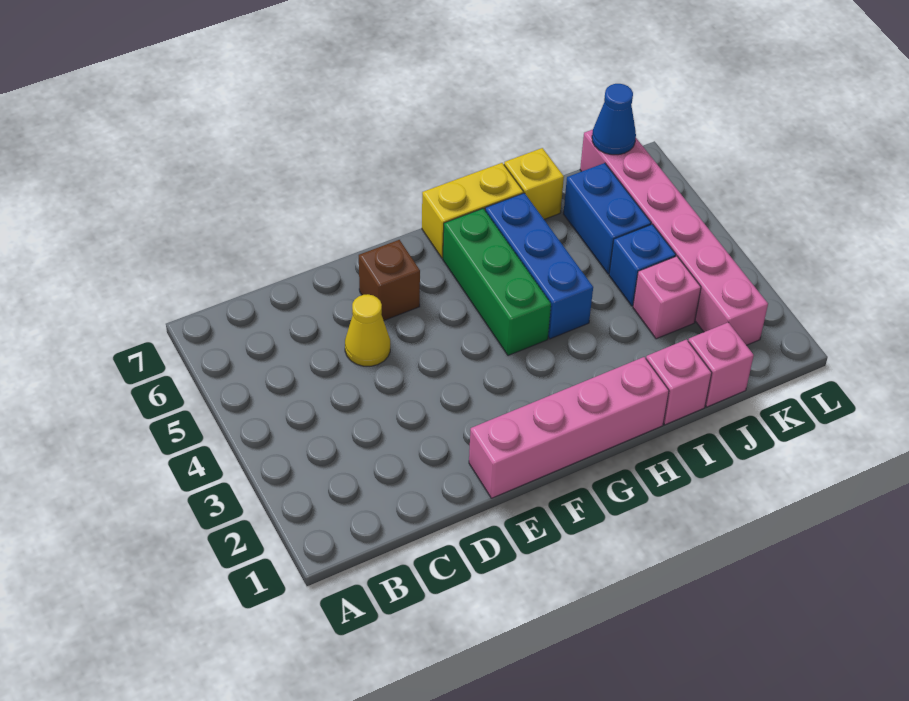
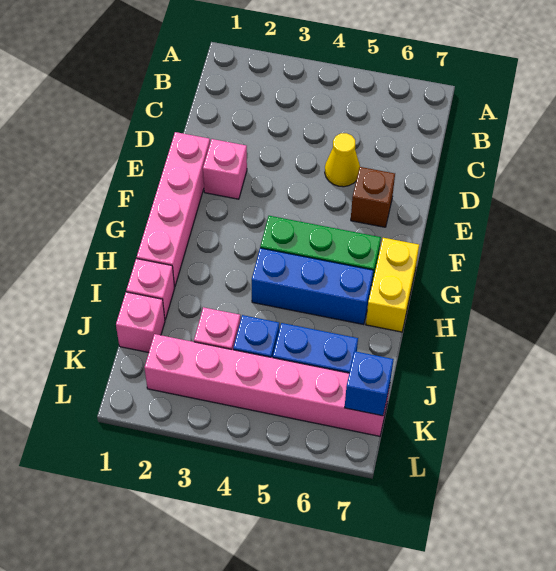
none -> pink 1x1 brick [203,139,247,199]
yellow 1x1 brick [504,148,564,219] -> none
blue 1x1 cone [592,84,636,155] -> blue 1x1 brick [345,351,394,416]

